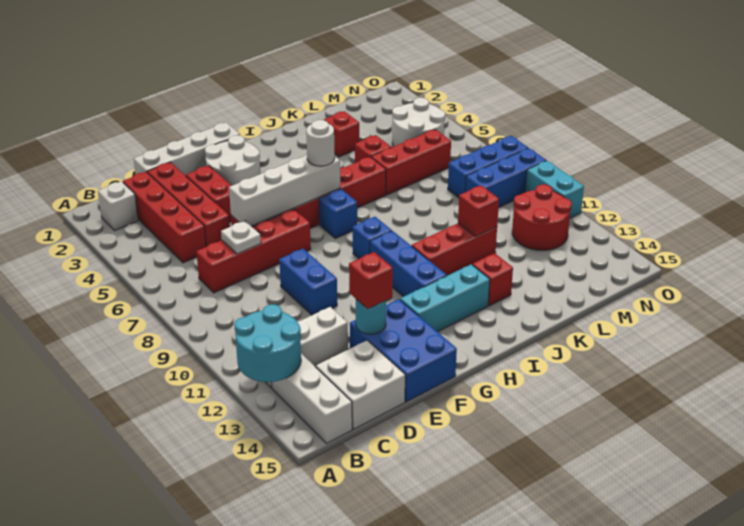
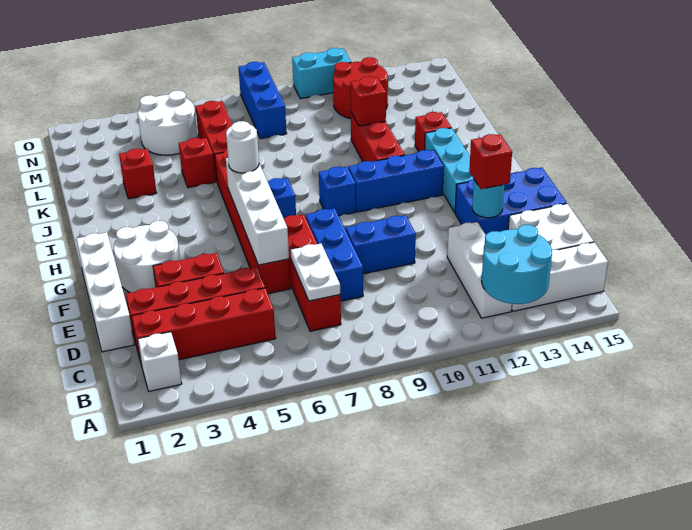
white 1x1 plate [221,221,261,254] -> white 1x2 plate [291,244,340,301]
blue 1x3 brick [466,148,546,208] -> blue 1x3 brick moved to [306,208,363,301]

